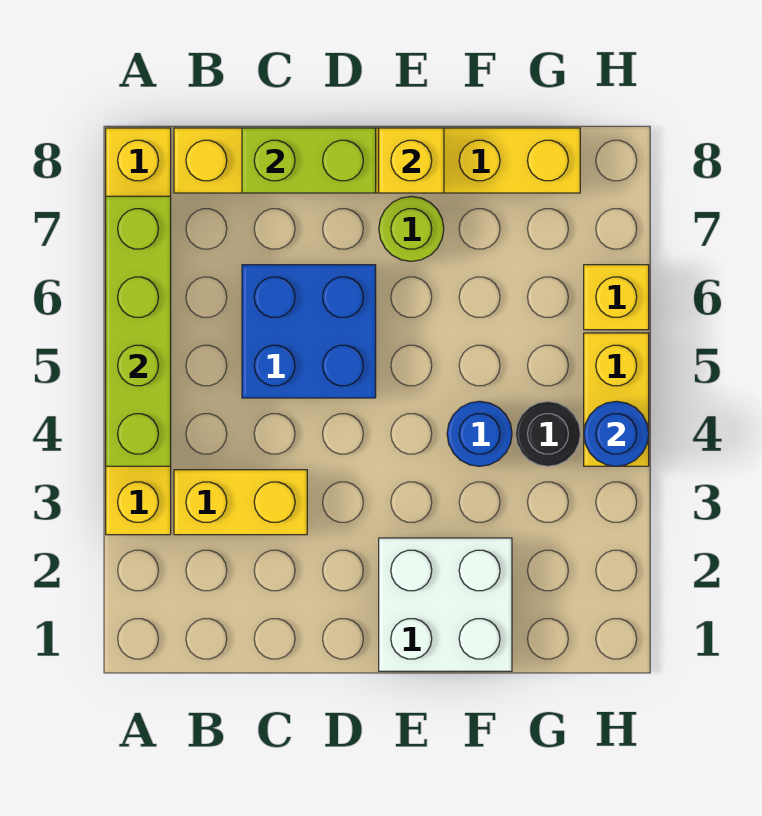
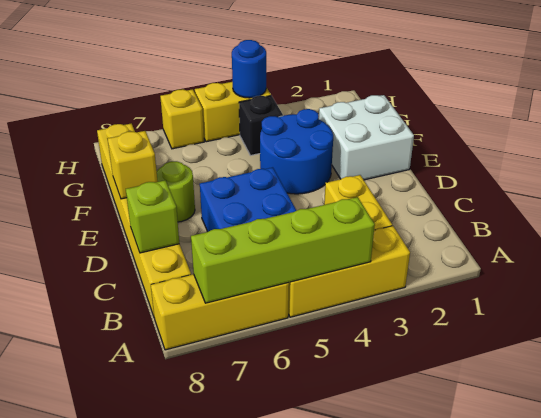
lime 1x2 brick [242,128,376,193] -> lime 1x1 brick [126,180,179,253]
blue 1x1 round brick [447,401,512,466] -> blue 2x2 round brick [260,109,333,194]
black 1x1 round brick [515,401,580,466] -> black 1x1 brick [239,96,283,155]

